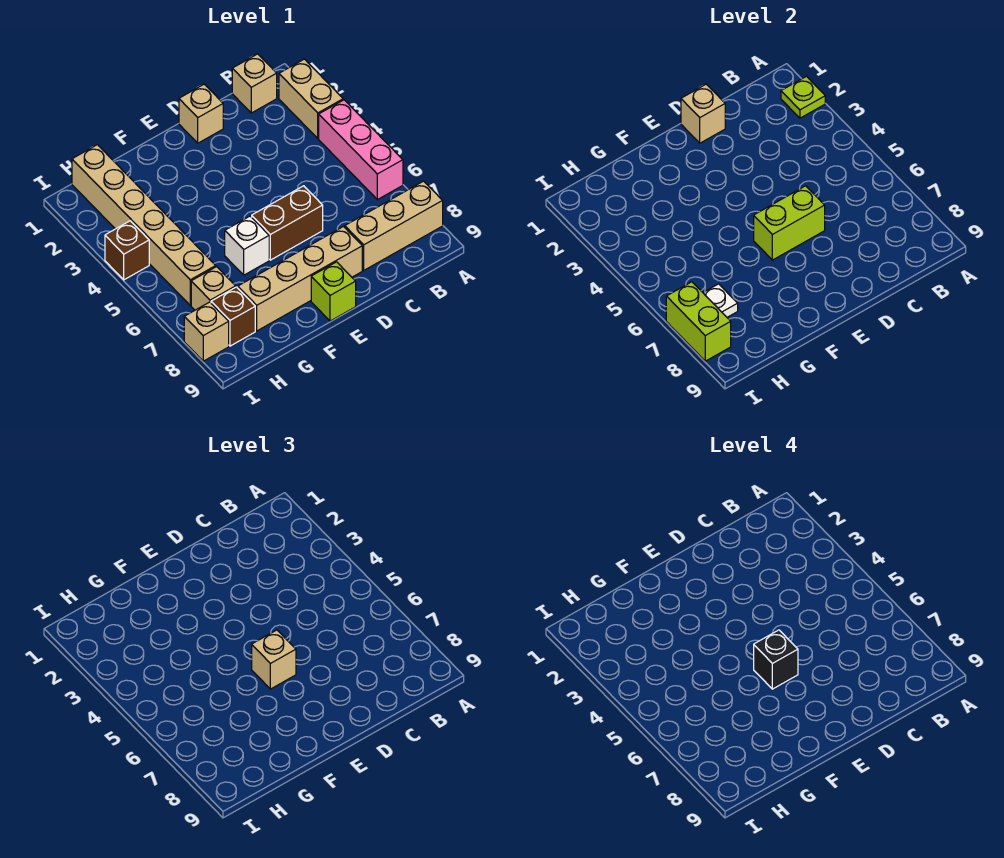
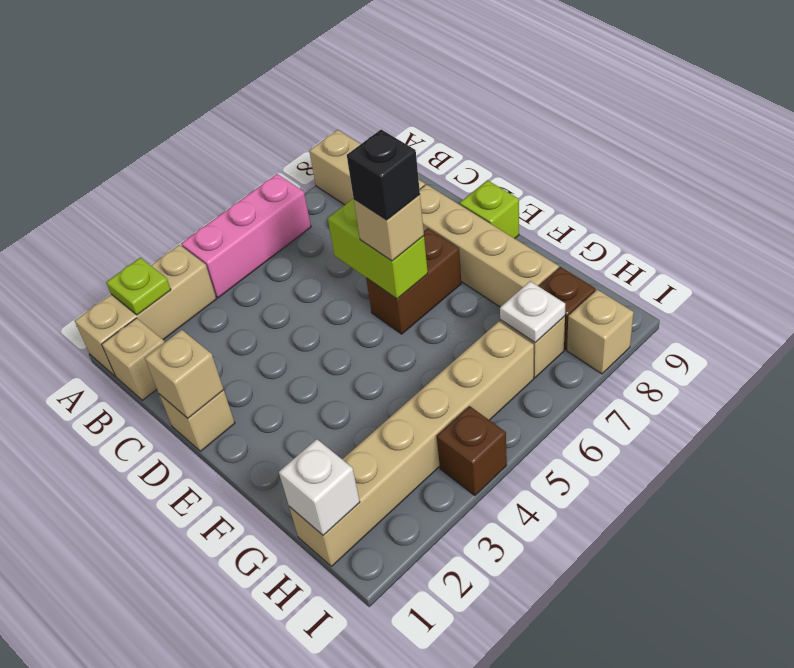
tan 1x2 brick [279,59,343,138] -> tan 1x3 brick [75,245,216,376]
brown 1x2 brick [252,186,323,260] -> brown 1x2 brick turned to [366,228,461,334]
white 1x1 brick [225,216,269,275] -> white 1x1 brick moved to [279,439,360,535]
lime 1x2 brick [666,282,731,361] -> none

